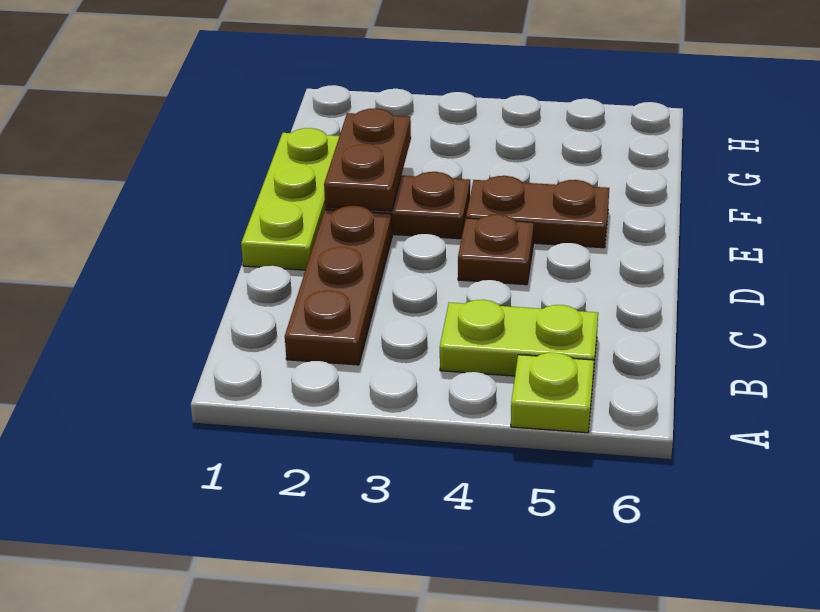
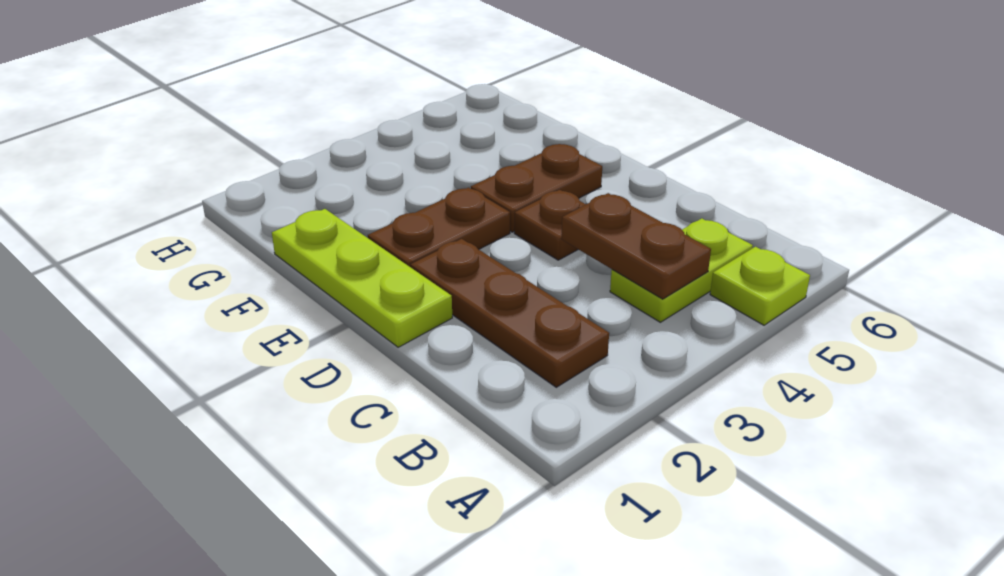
brown 1x2 plate [324,108,411,211] -> brown 1x2 plate moved to [561,193,711,299]

